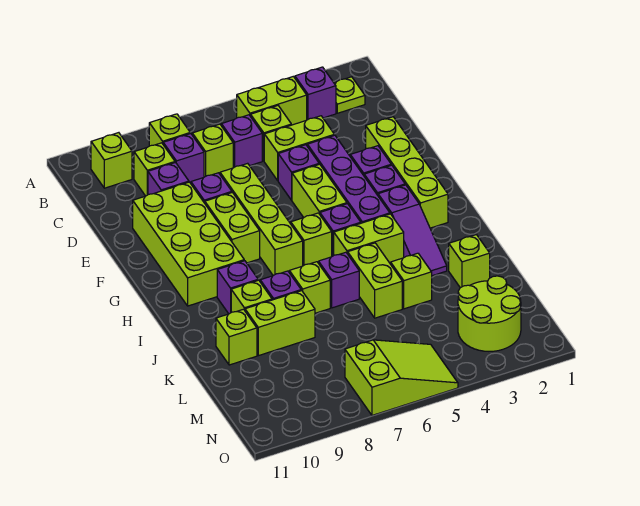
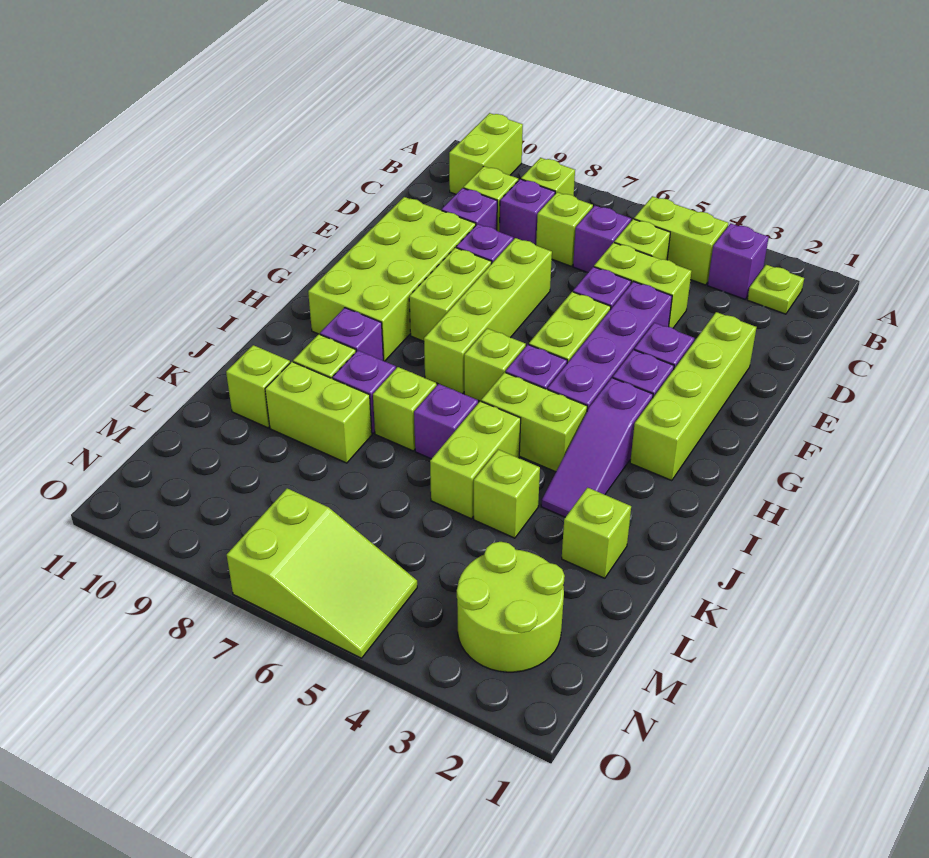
lime 1x1 brick [91,133,132,188] -> lime 1x2 brick [449,113,523,194]

